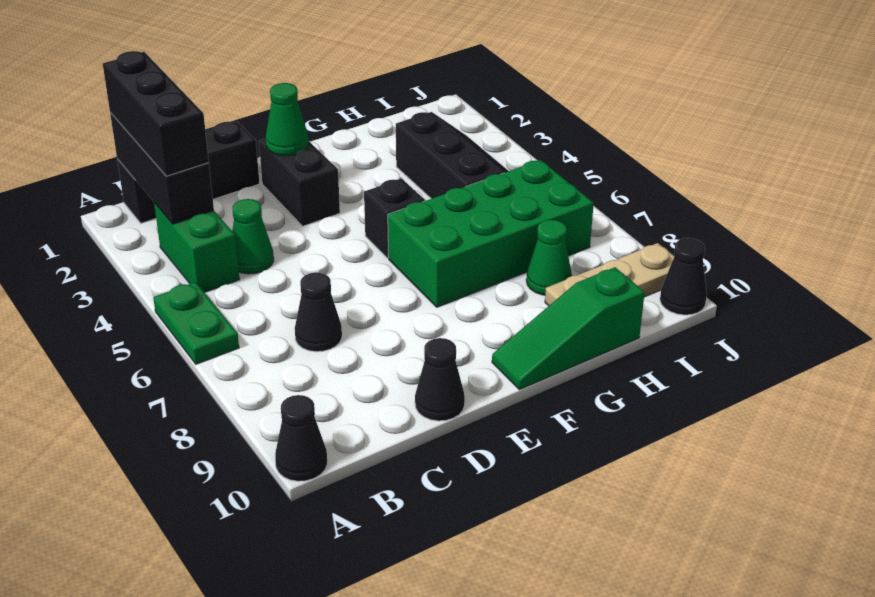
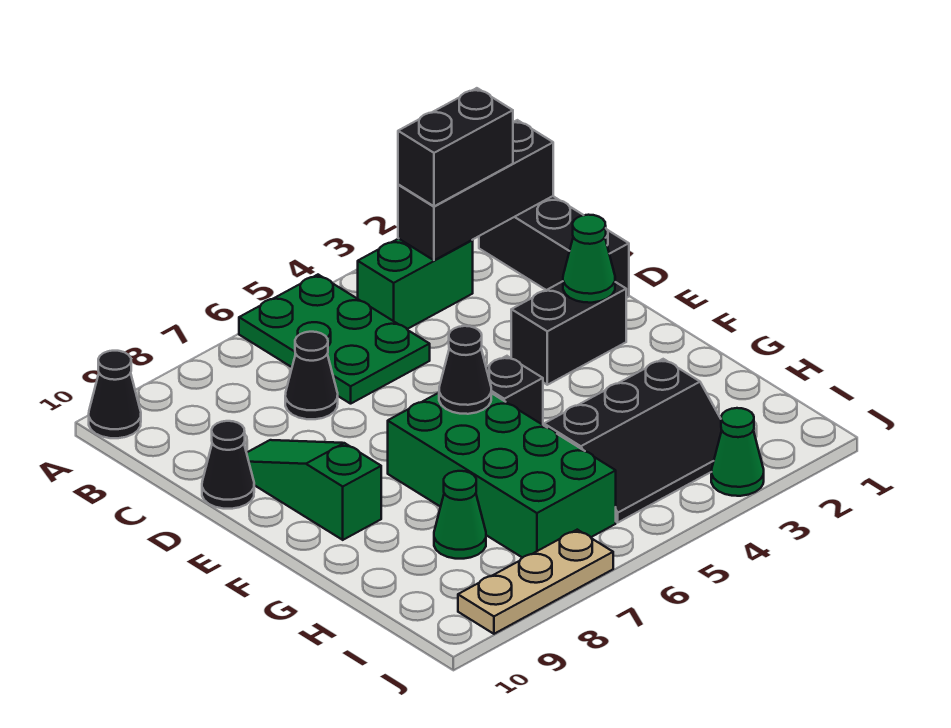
green 1x2 plate [153,282,239,364] -> green 2x3 plate [239,275,430,404]
black 1x3 brick [103,51,209,176] -> black 1x2 brick [398,88,513,206]
green 1x1 cone [232,199,274,274] -> green 1x1 cone moved to [711,408,764,496]
green 1x3 slope [492,267,645,390] -> green 1x3 slope moved to [247,440,381,540]
tan 1x3 plate [545,243,674,306] -> tan 1x3 plate turned to [458,530,613,634]
black 1x1 cone [660,238,707,315] -> black 1x1 cone moved to [439,326,491,414]

